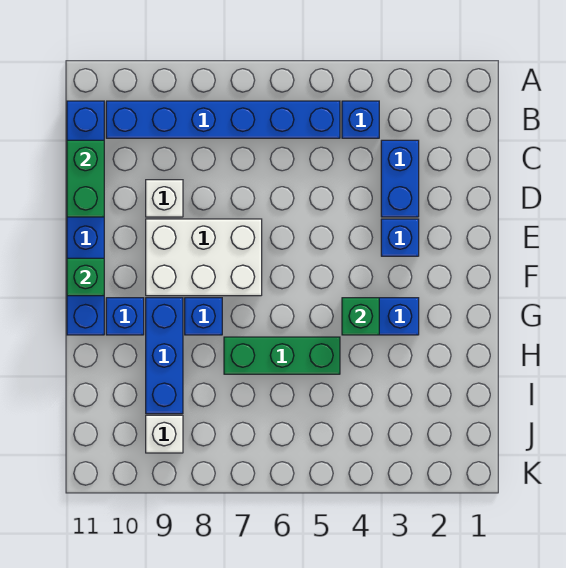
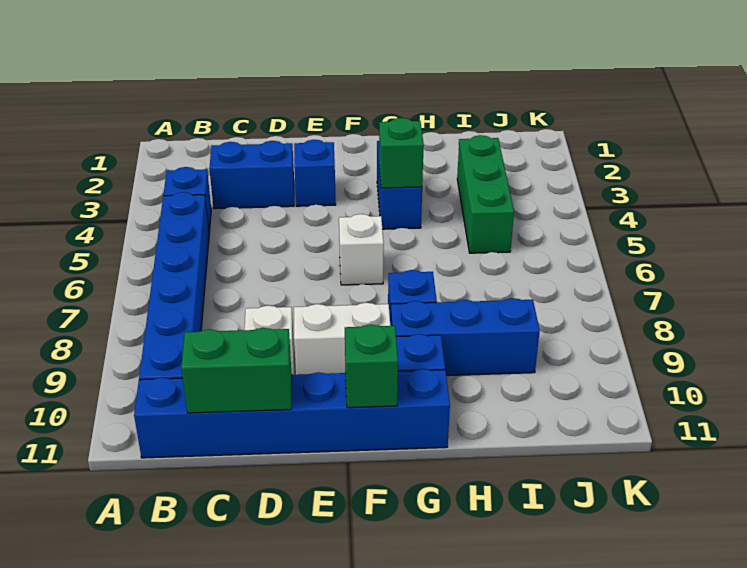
white 2x3 brick [146,219,262,296] -> white 1x2 brick [294,303,391,375]
green 1x3 brick [224,337,340,374] -> green 1x3 brick moved to [457,135,514,253]
white 1x1 brick [146,415,183,453] -> white 1x1 brick moved to [339,214,384,285]

